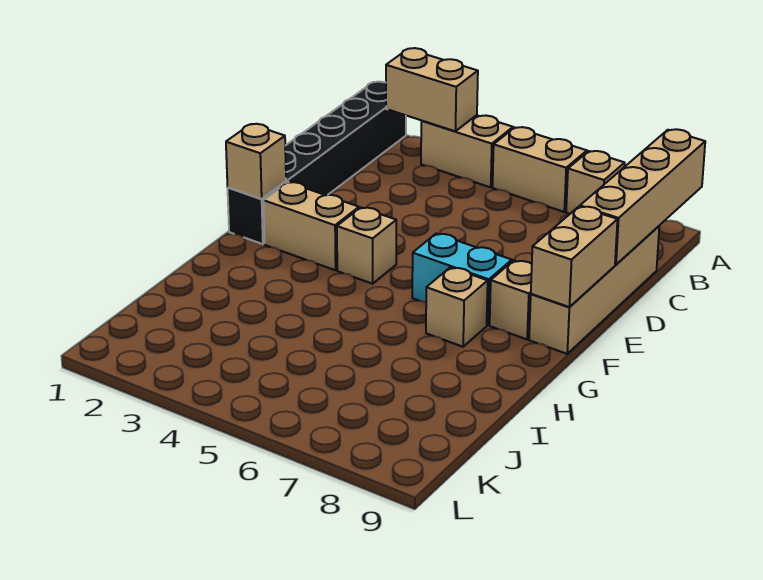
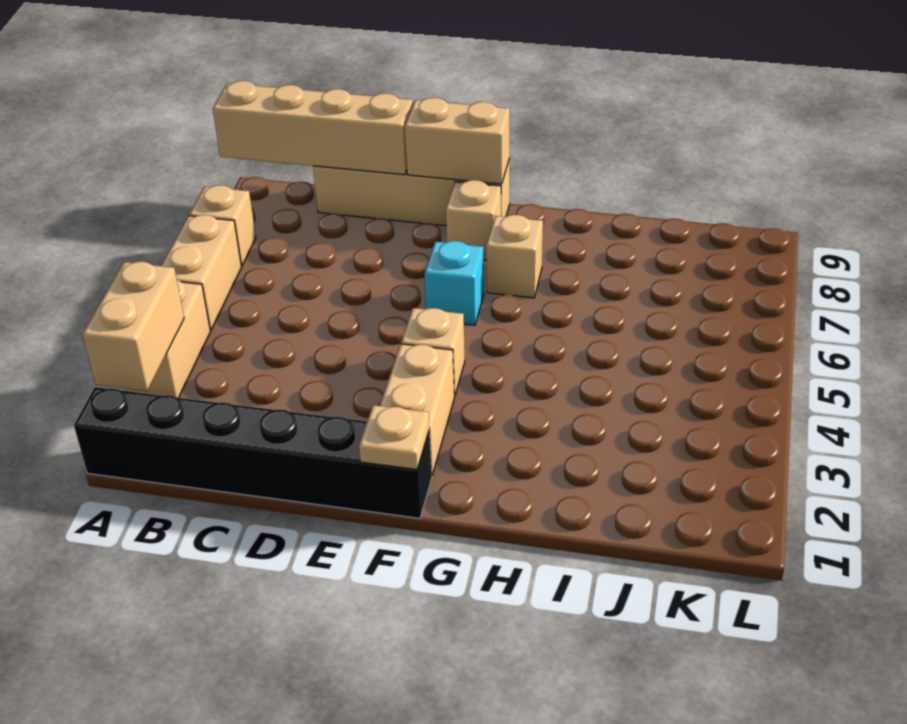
tan 1x1 brick [226,124,286,199] -> tan 1x1 plate [359,405,429,469]
cyan 1x2 brick [412,234,512,325] -> cyan 1x1 brick [425,241,484,325]

